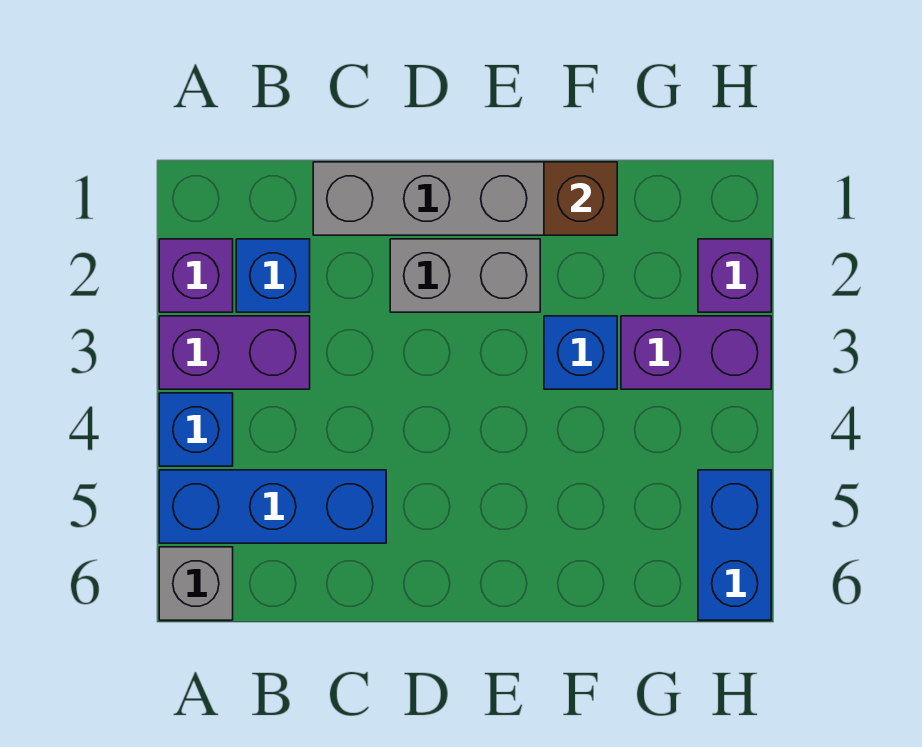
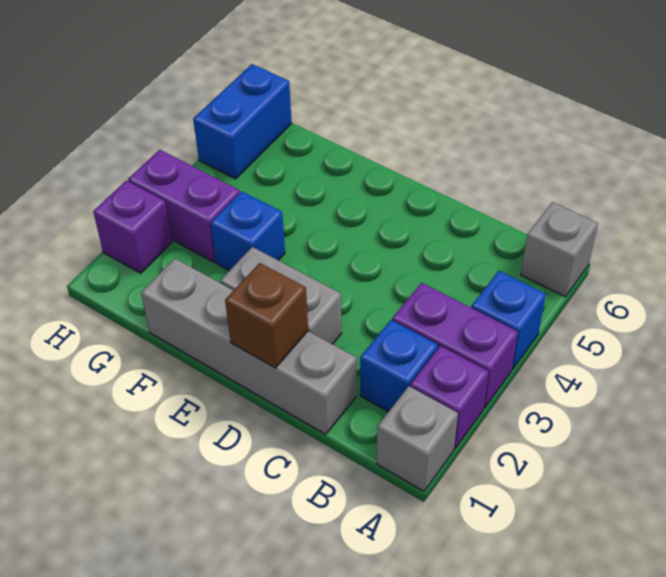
none -> grey 1x1 brick [377,386,458,491]
blue 1x3 brick [159,470,386,543] -> none
brown 1x1 brick [544,162,617,235] -> brown 1x1 brick moved to [225,263,308,368]

